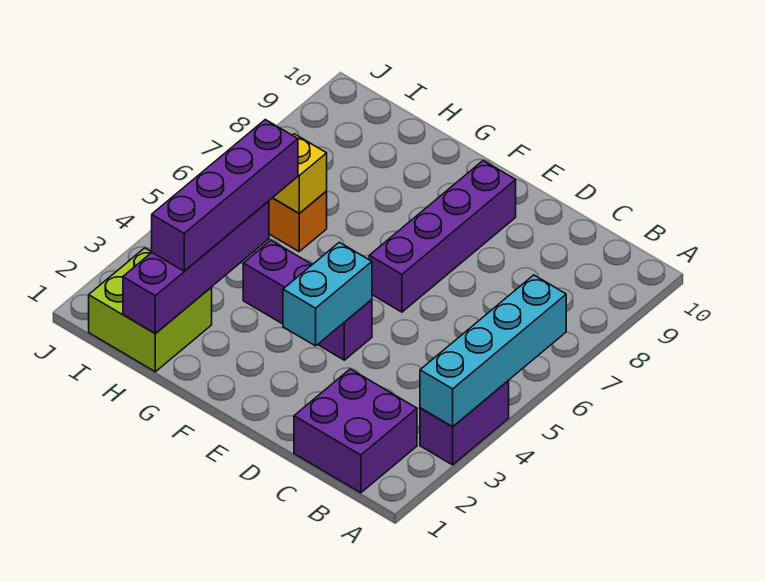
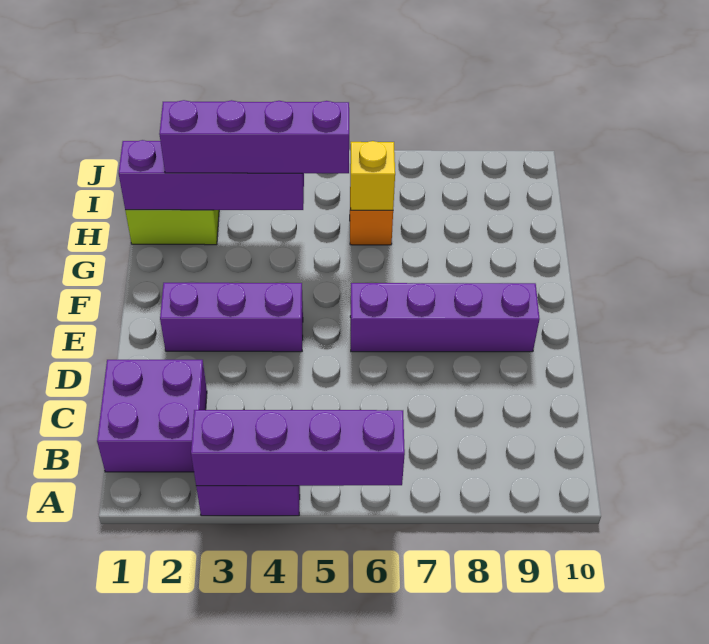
cyan 1x4 brick [420,275,566,427] -> purple 1x4 brick [191,410,405,486]
cyan 1x2 brick [283,242,372,346] -> none
purple 1x3 brick [243,240,372,360] -> purple 1x3 brick turned to [160,283,303,352]

